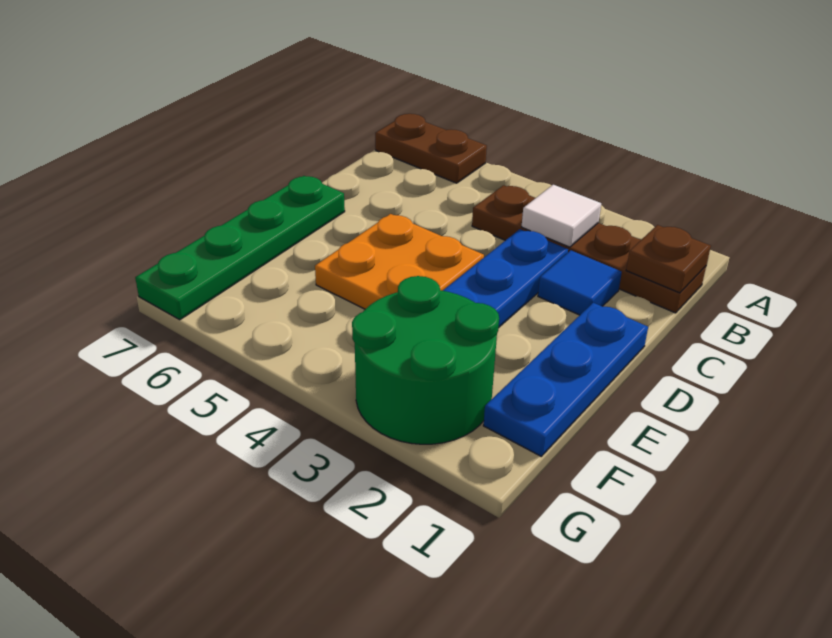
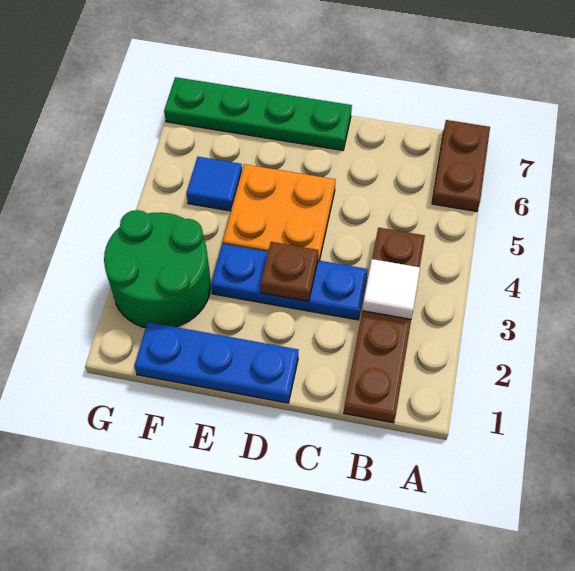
brown 1x1 plate [626,225,711,293] -> brown 1x1 plate moved to [261,242,318,301]
blue 1x1 tile [538,250,622,315] -> blue 1x1 tile moved to [186,157,242,211]

